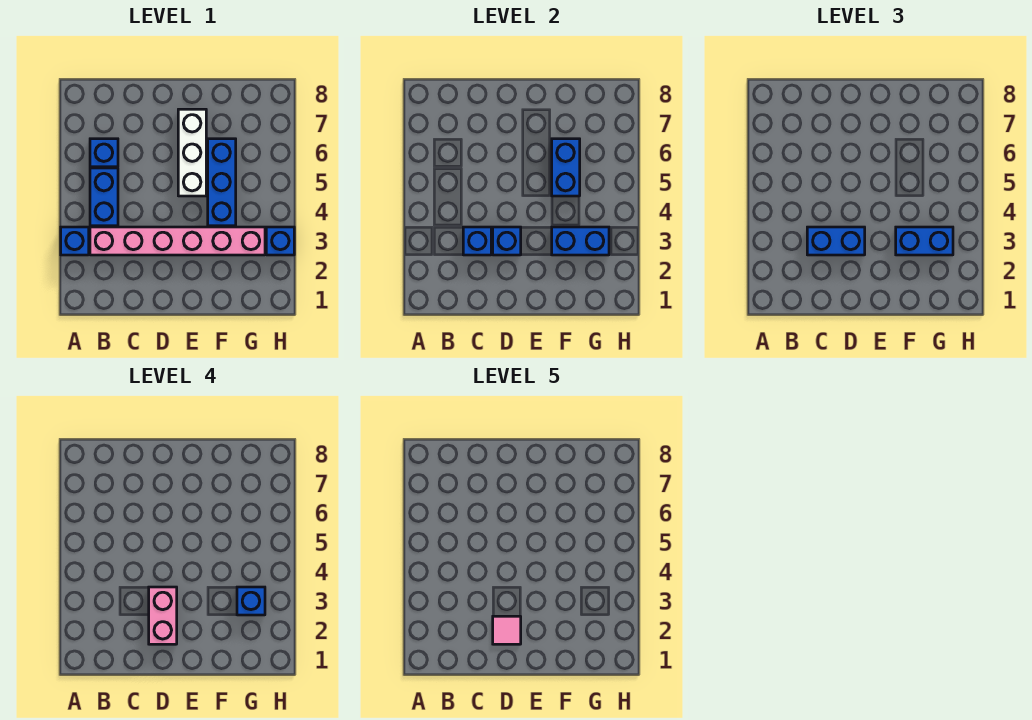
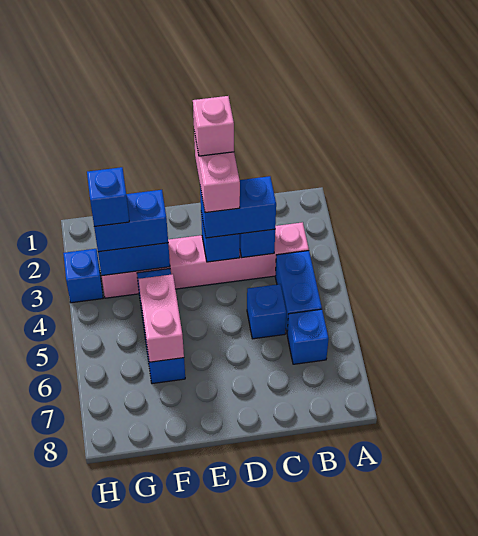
blue 1x1 brick [61,227,89,255] -> blue 1x1 brick moved to [247,284,286,339]
pink 1x1 tile [493,616,521,644] -> pink 1x1 brick [193,96,234,156]
white 1x3 brick [178,109,206,196] -> none
blue 1x2 brick [552,139,580,196] -> pink 1x2 brick [138,274,184,362]

